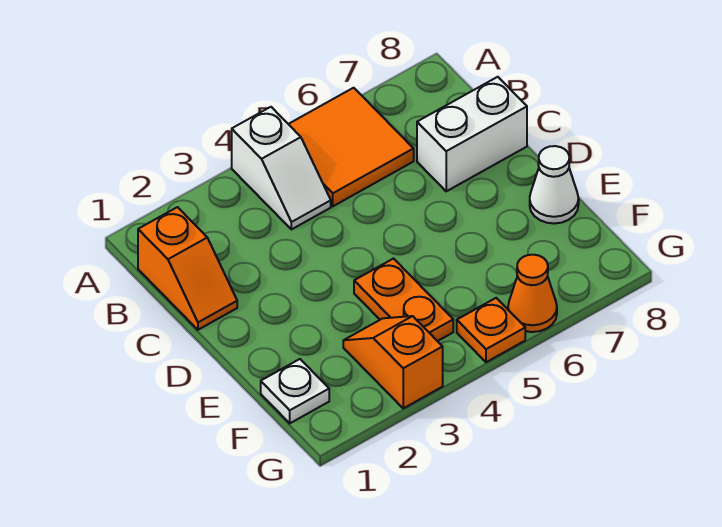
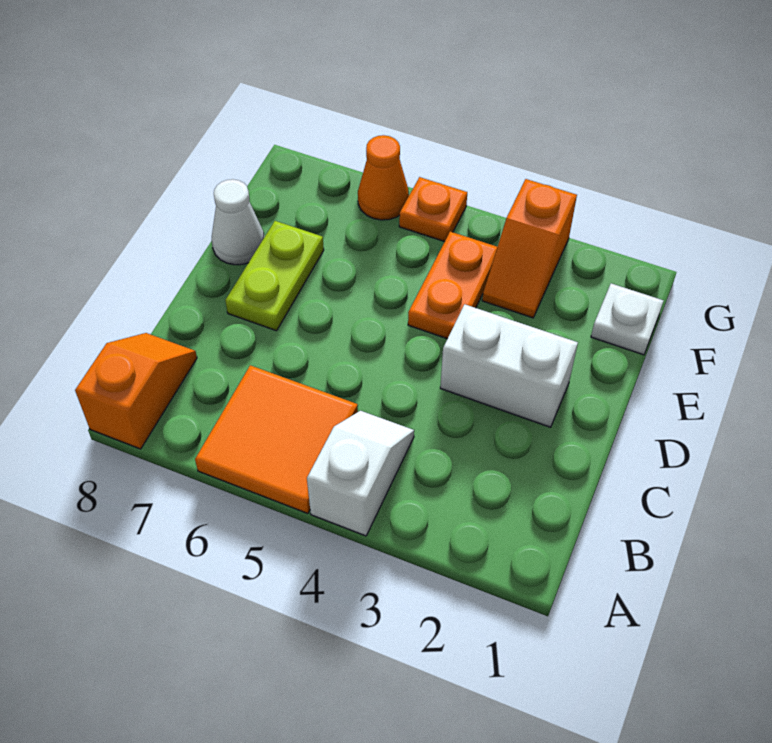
orange 1x2 slope [138,207,237,330] -> orange 1x2 slope moved to [75,333,197,449]
white 1x2 brick [417,77,527,191] -> white 1x2 brick moved to [440,304,578,427]
none -> lime 1x2 plate [225,221,324,331]

